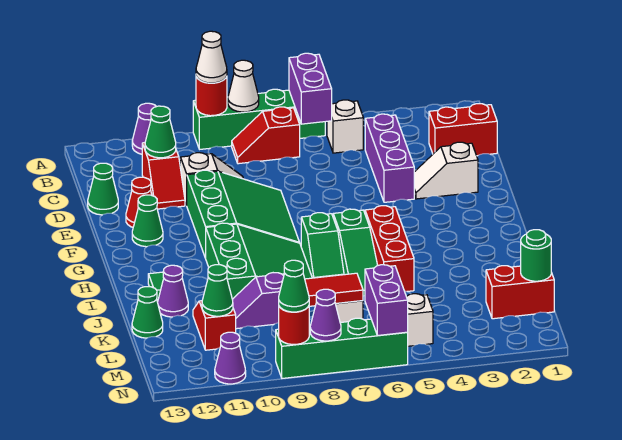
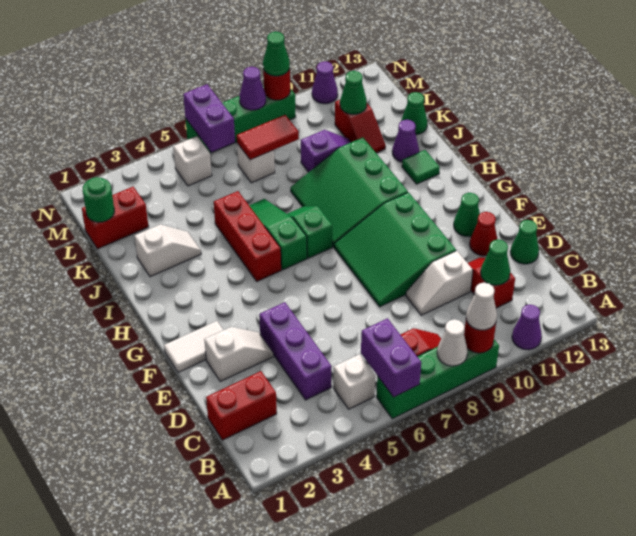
none -> white 1x2 tile [164,321,223,373]
none -> white 1x2 slope [135,224,201,277]

